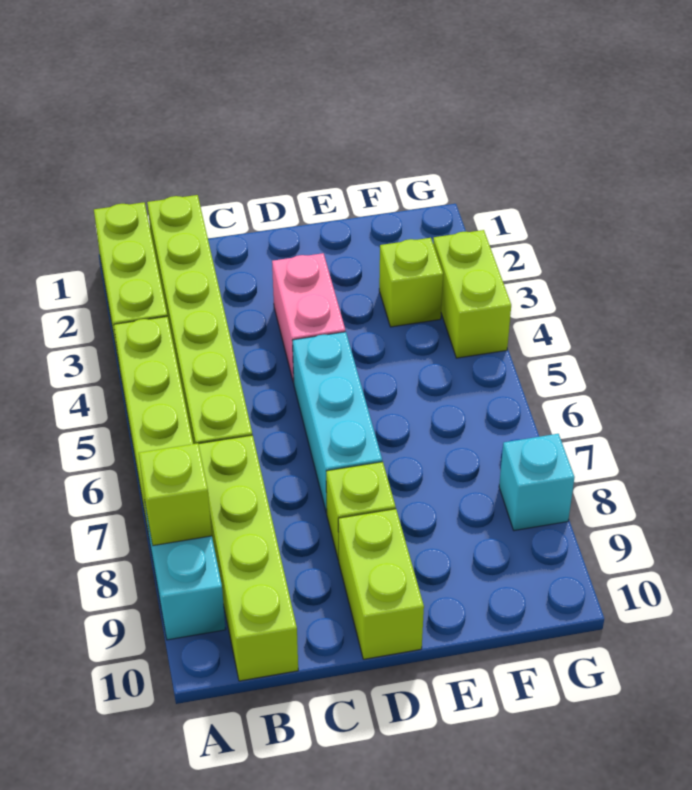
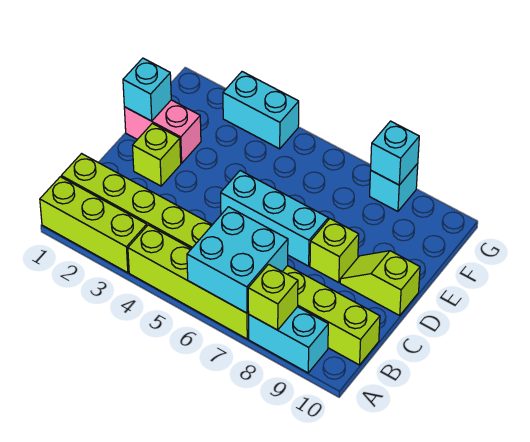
none -> cyan 2x2 brick [187,207,288,313]
pink 1x2 brick [272,253,345,383] -> pink 1x2 brick moved to [124,100,201,163]
lime 1x2 brick [338,509,424,659] -> lime 1x2 slope [340,251,420,315]
none -> cyan 1x1 brick [123,58,171,121]
lime 1x1 brick [379,238,443,327] -> lime 1x1 brick moved to [132,123,181,186]
lime 1x2 brick [433,230,511,358] -> cyan 1x2 brick [223,72,299,149]
none -> cyan 1x1 brick [371,121,419,185]

